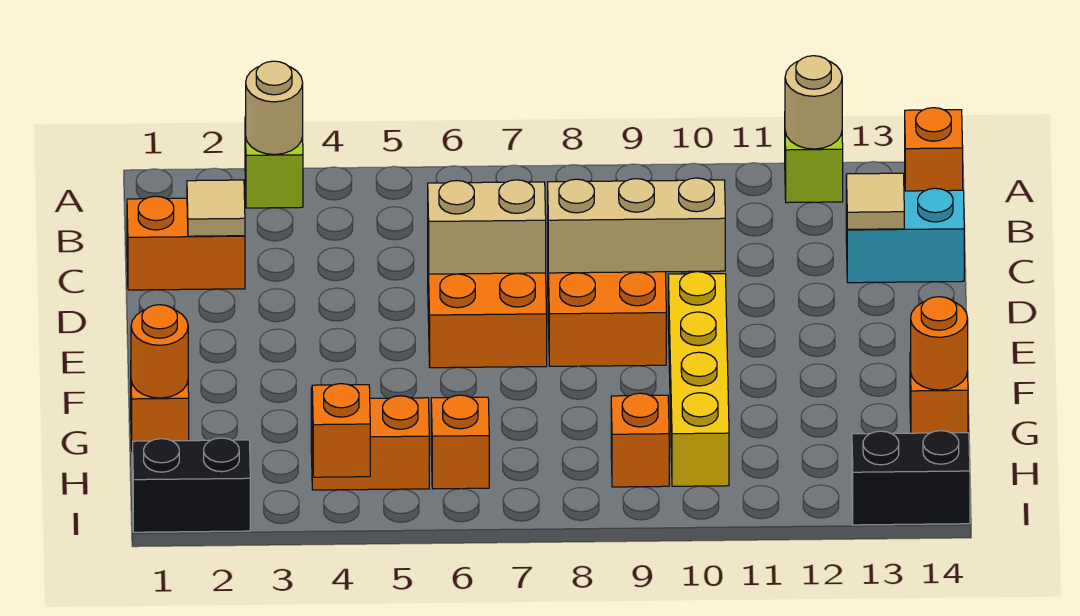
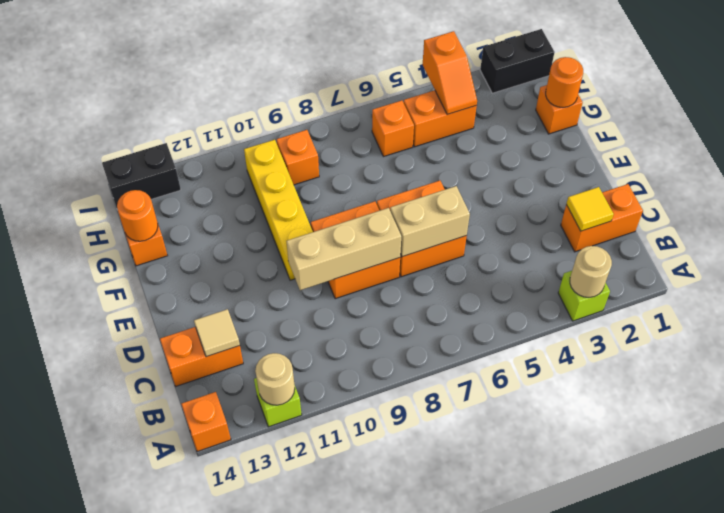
tan 1x1 tile [187,180,245,236] -> yellow 1x1 tile [566,187,614,231]
cyan 1x2 brick [846,188,964,283] -> orange 1x2 brick [160,327,243,386]

